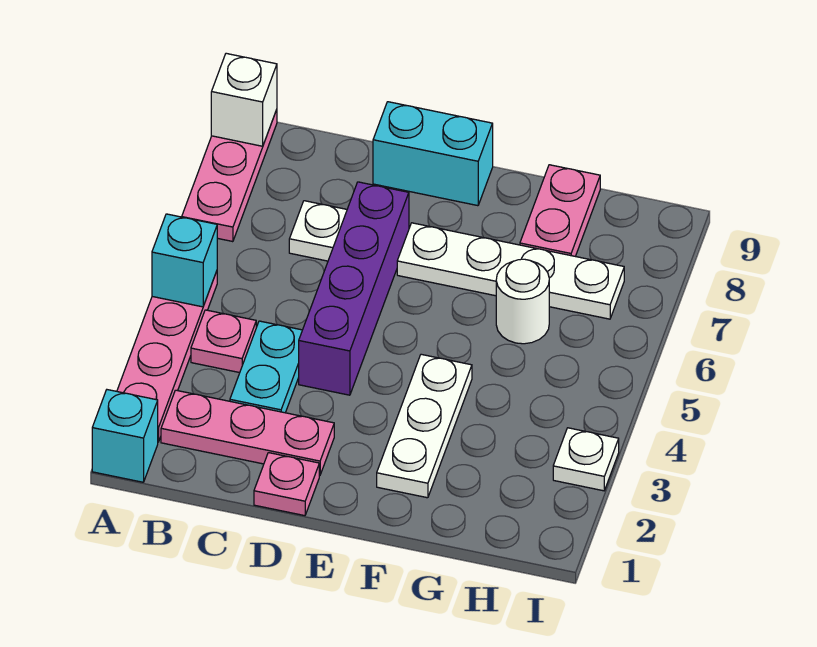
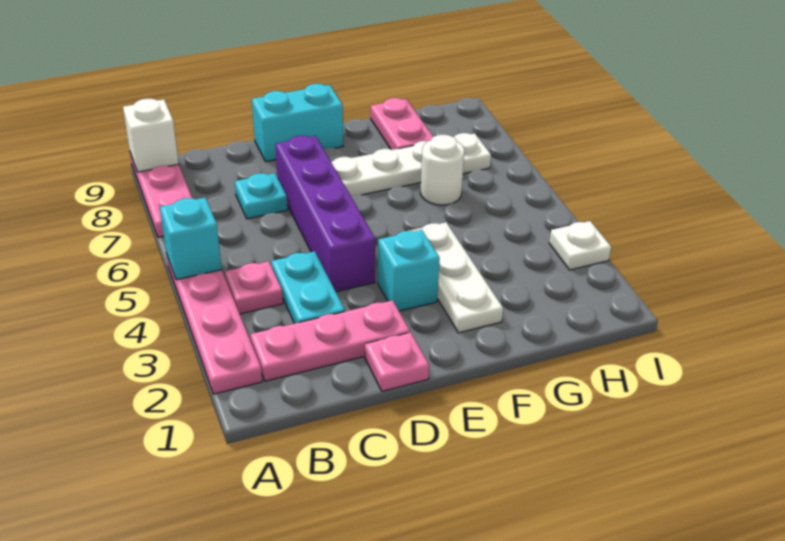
cyan 1x1 brick [92,390,158,482] -> cyan 1x1 brick moved to [378,230,440,311]
white 1x1 plate [289,201,347,261] -> cyan 1x1 plate [235,173,288,219]

